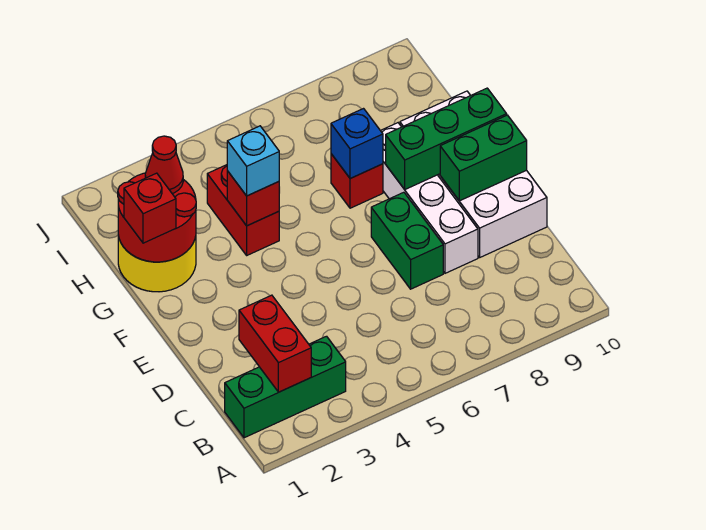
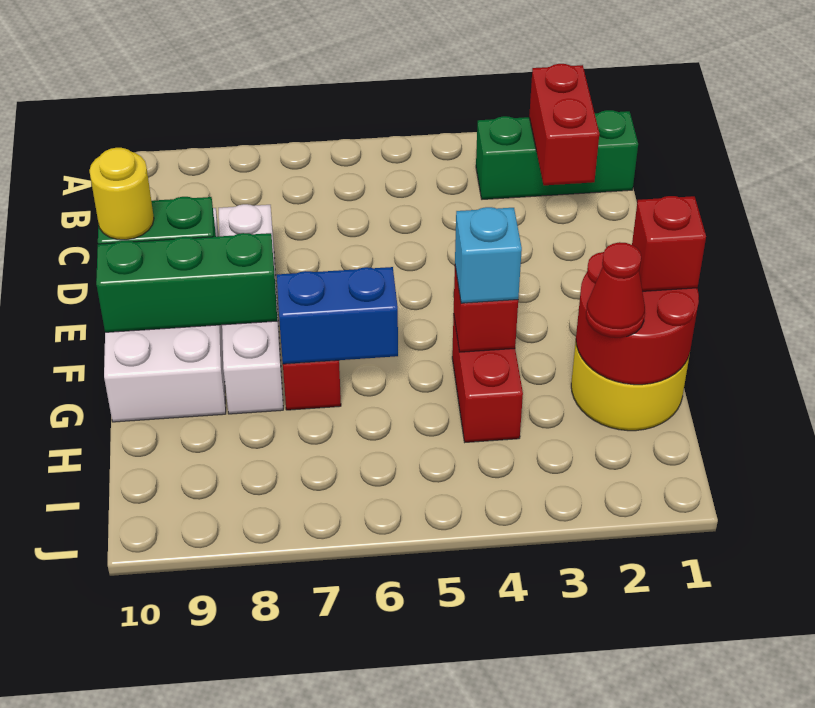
green 1x2 brick [371,192,443,289] -> none
none -> yellow 1x1 round brick [89,148,154,240]
blue 1x1 brick [331,109,383,179] -> blue 1x2 brick [277,267,398,364]

